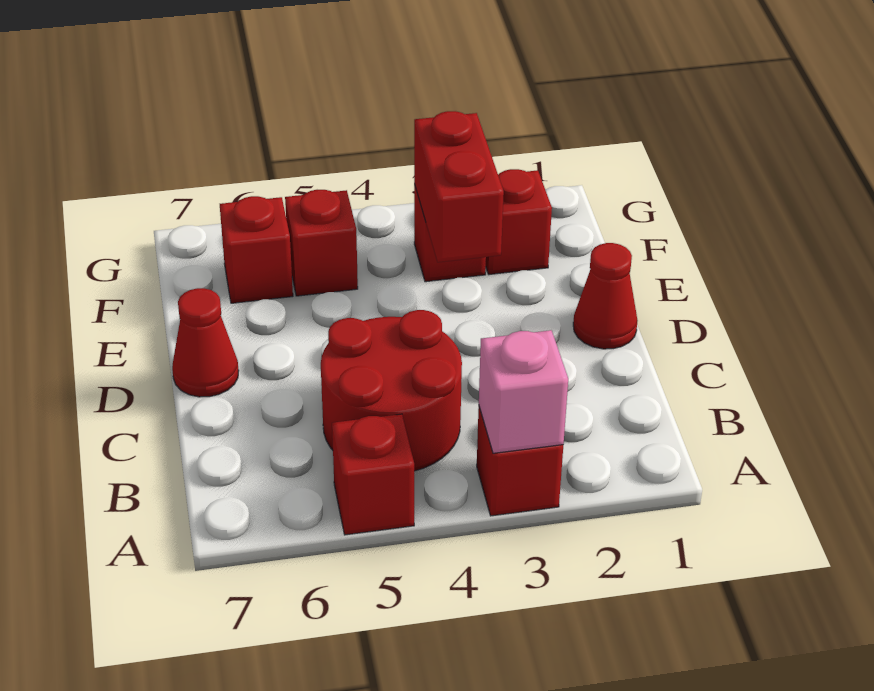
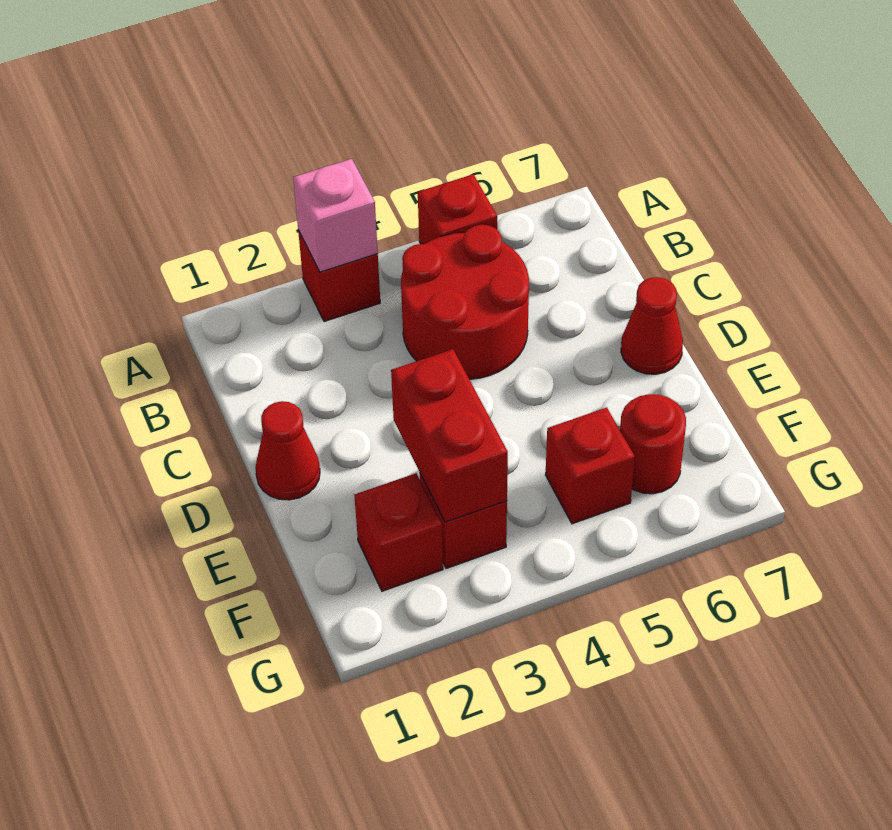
red 1x1 brick [220,196,293,303] -> red 1x1 round brick [620,394,686,494]

